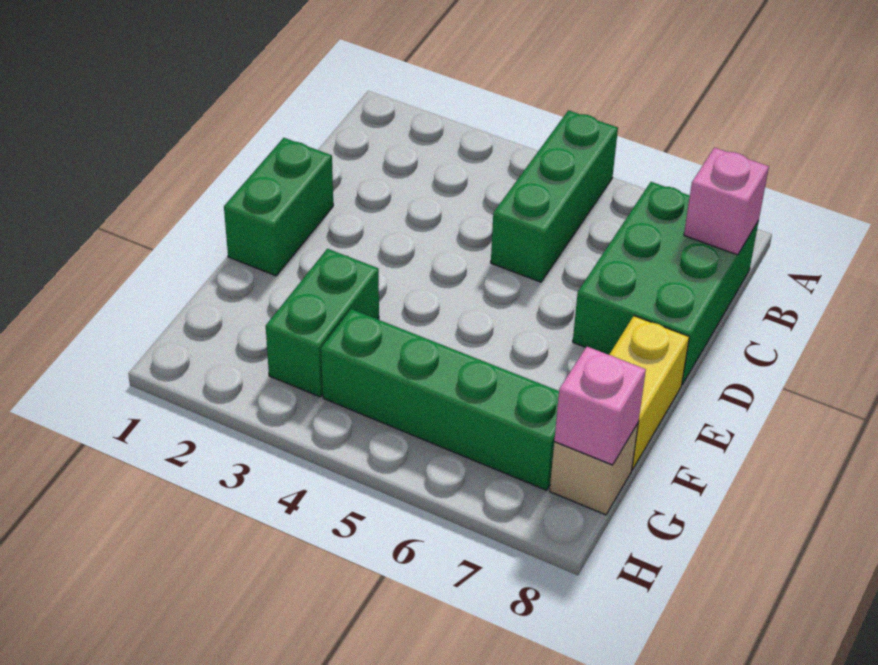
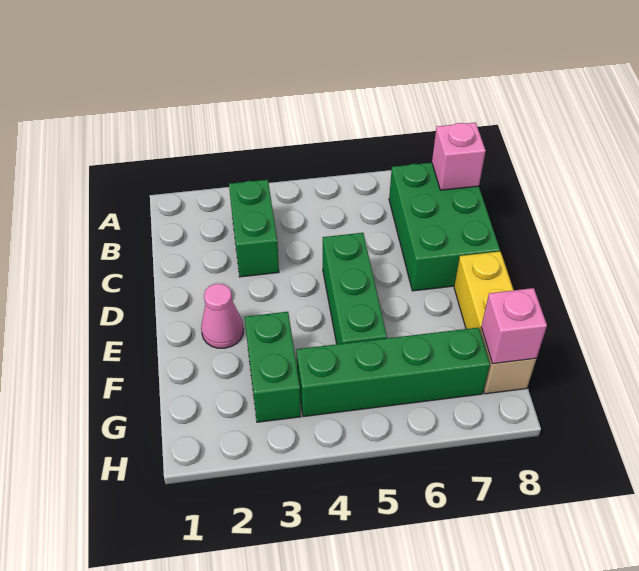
green 1x3 brick [491,110,618,282] -> green 1x3 brick moved to [323,233,387,344]
green 1x2 brick [224,138,333,276] -> green 1x2 brick moved to [229,180,279,277]
none -> pink 1x1 cone [201,284,243,348]

